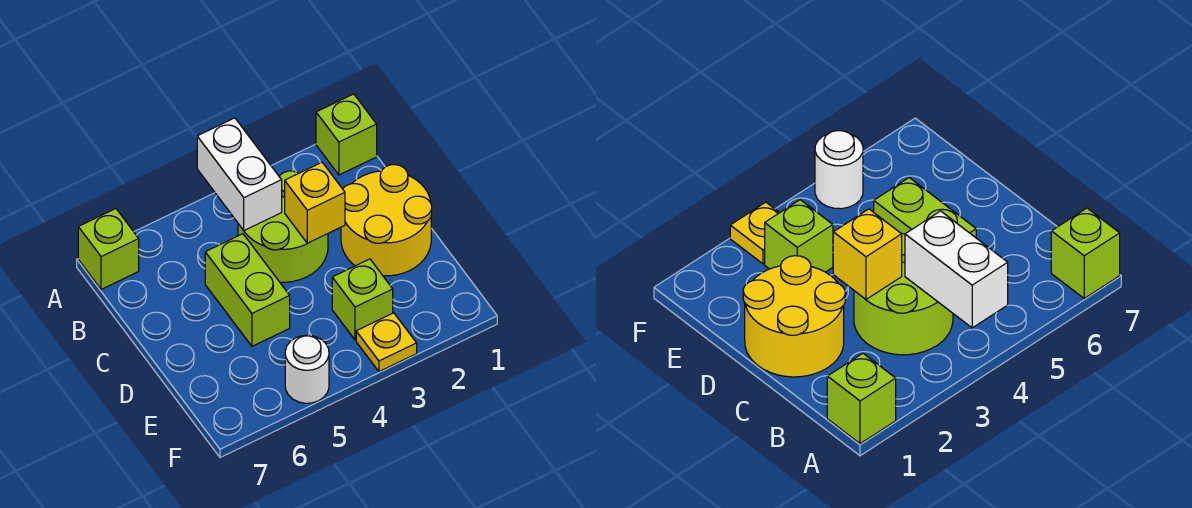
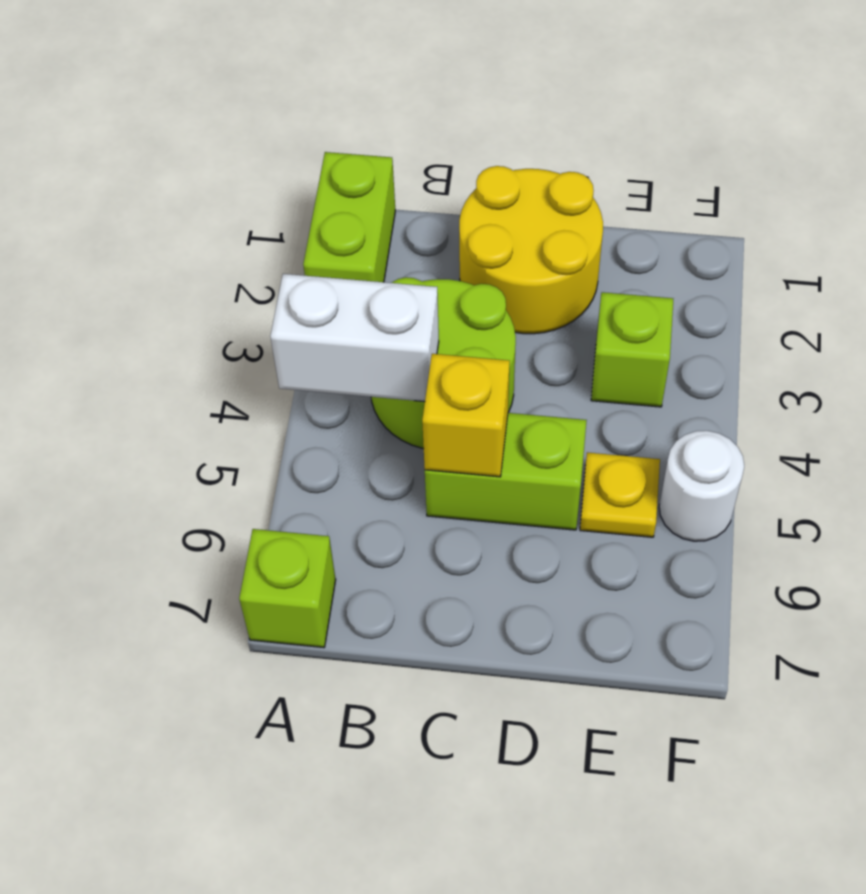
lime 1x1 brick [316,94,377,175] -> lime 1x2 brick [303,152,395,282]
yellow 1x1 brick [285,162,345,243] -> yellow 1x1 brick moved to [422,354,510,477]
yellow 1x1 plate [356,313,417,372] -> yellow 1x1 plate moved to [580,452,660,537]

